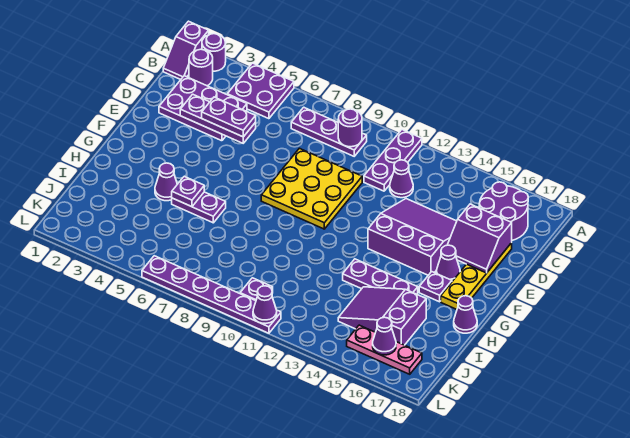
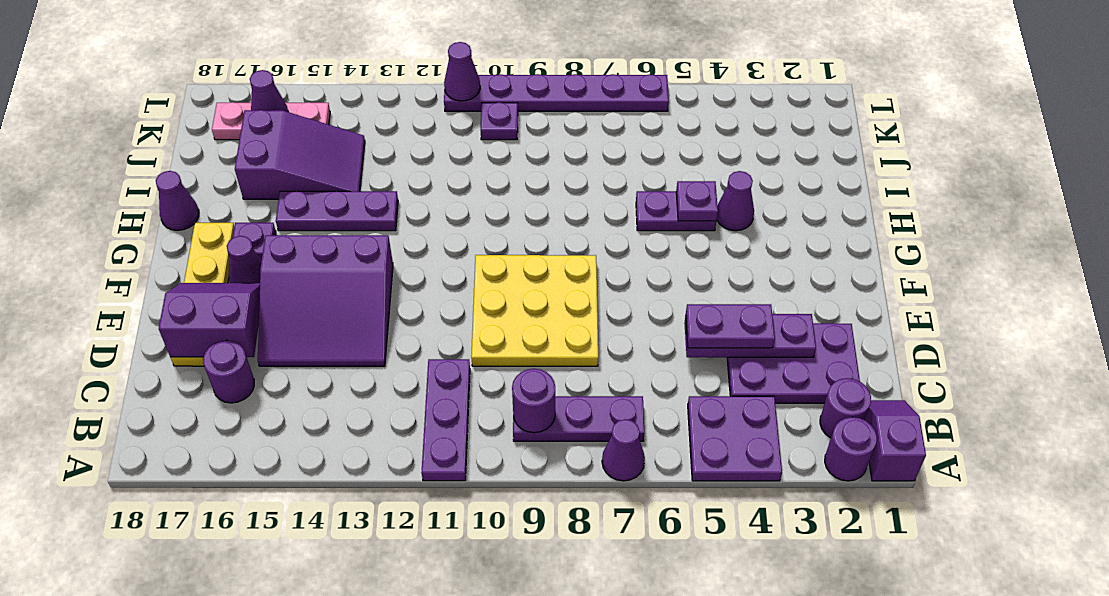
purple 2x2 round brick [479,182,528,240] -> purple 1x1 round brick [203,340,254,403]
purple 1x1 cone [390,160,413,198] -> purple 1x1 cone moved to [602,419,645,481]

